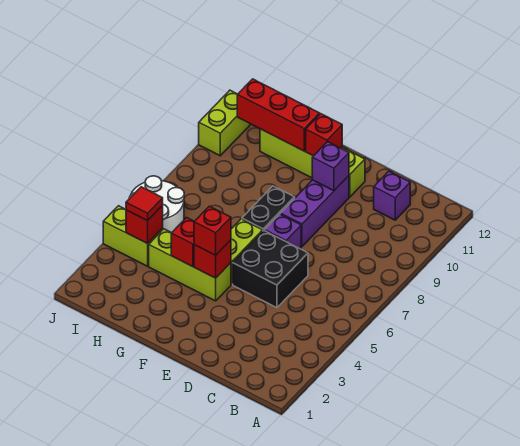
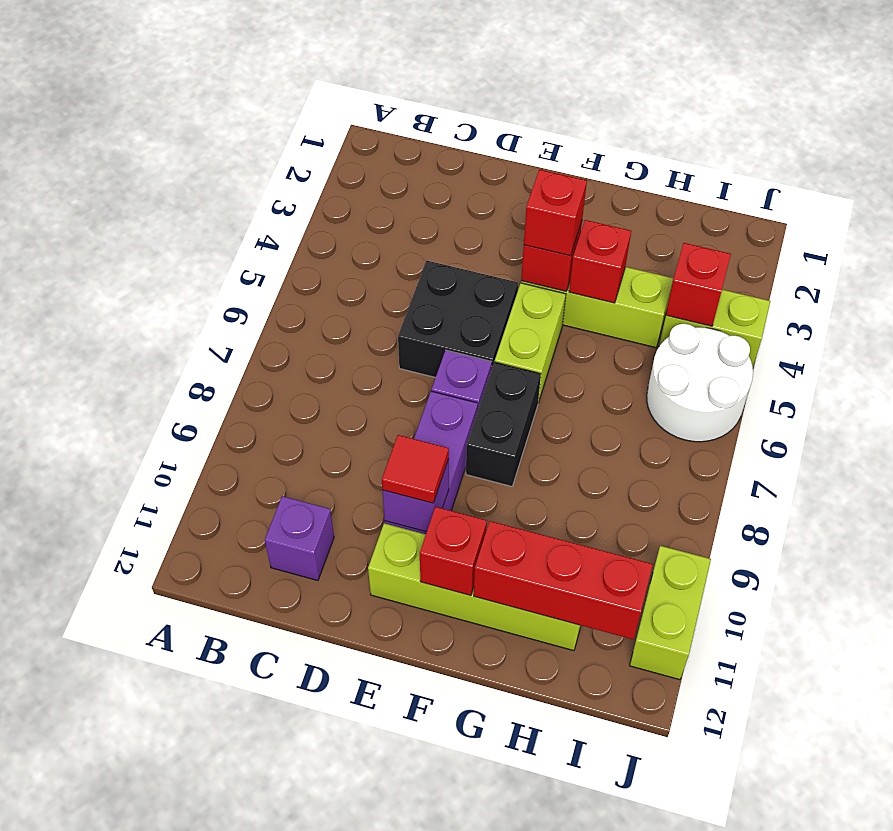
red 1x1 tile [126,187,163,221] -> red 1x1 tile moved to [382,435,449,503]

